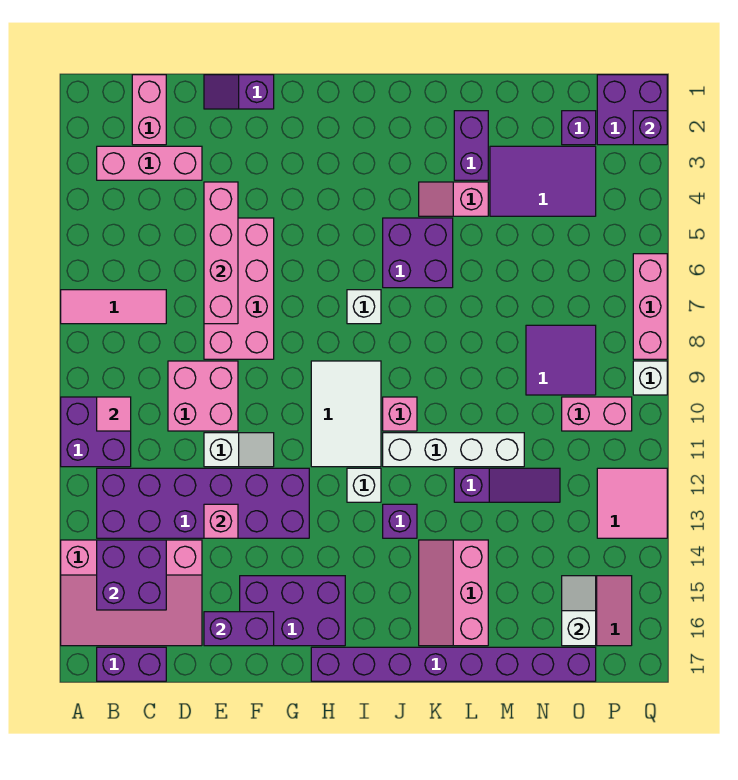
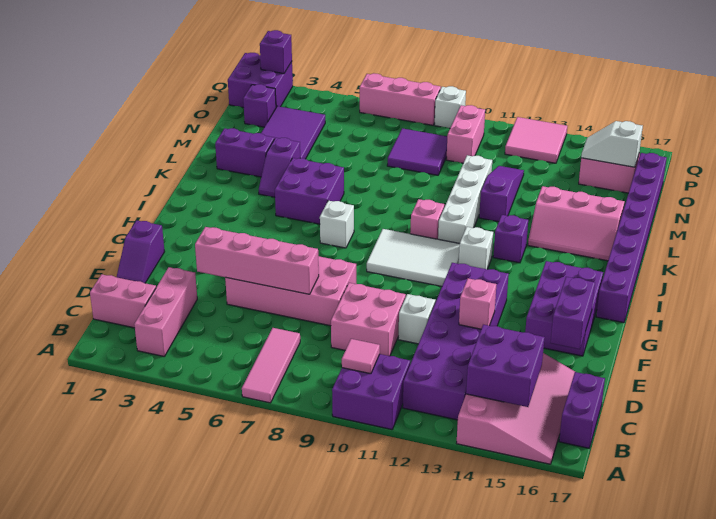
pink 1x2 slope [419,182,488,216] -> purple 1x2 slope [259,138,300,197]

